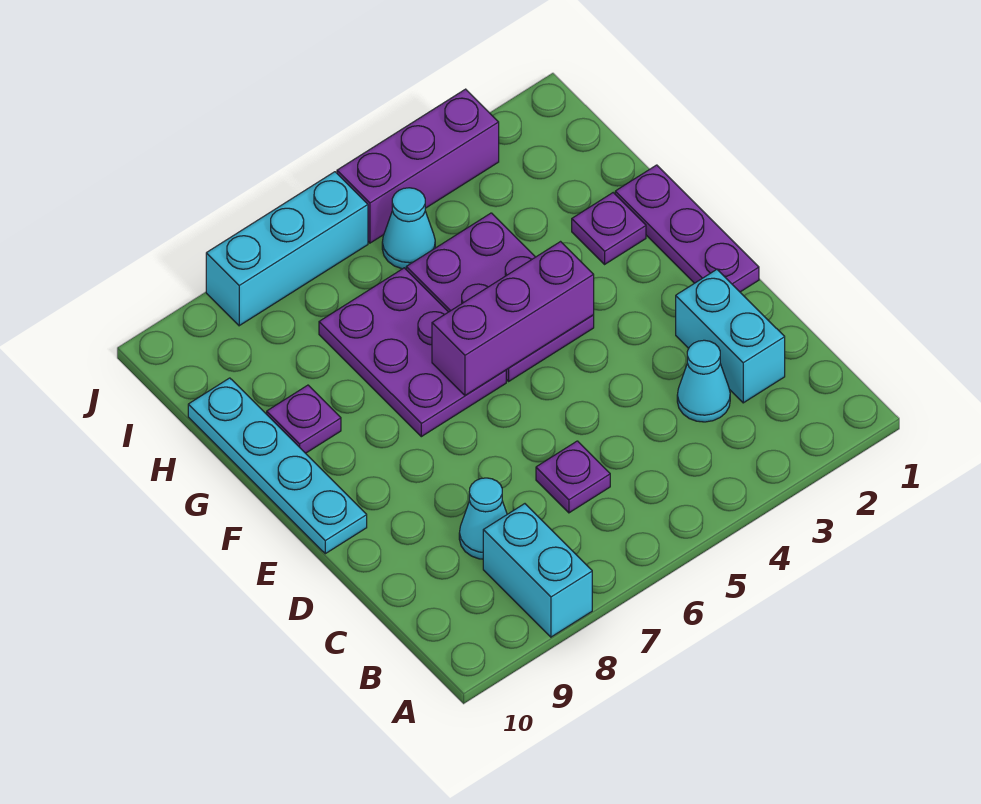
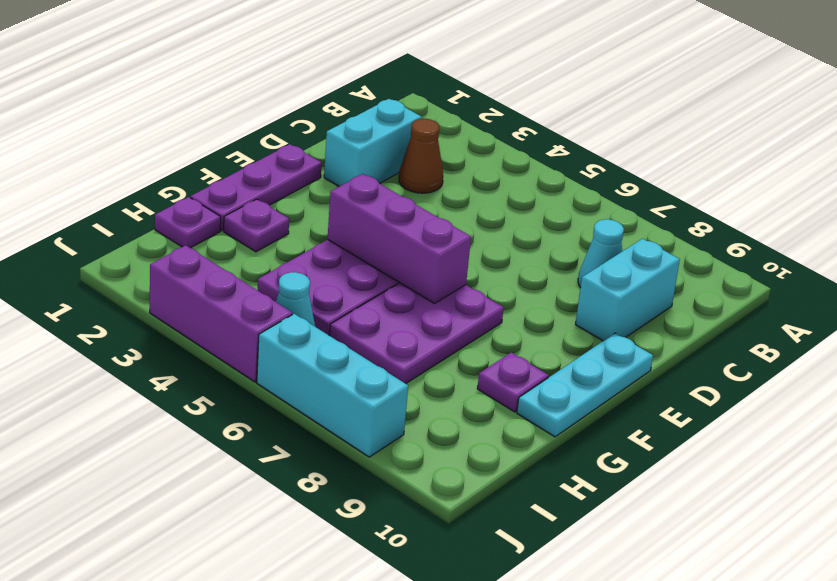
cyan 1x2 brick [483,504,592,637] -> cyan 1x2 brick moved to [575,239,680,341]
cyan 1x1 cone [677,340,730,422] -> brown 1x1 cone [399,119,443,193]
purple 1x1 plate [536,441,610,513] -> purple 1x1 plate moved to [155,197,221,248]
cyan 1x4 plate [188,378,367,554] -> cyan 1x3 plate [517,333,653,437]

